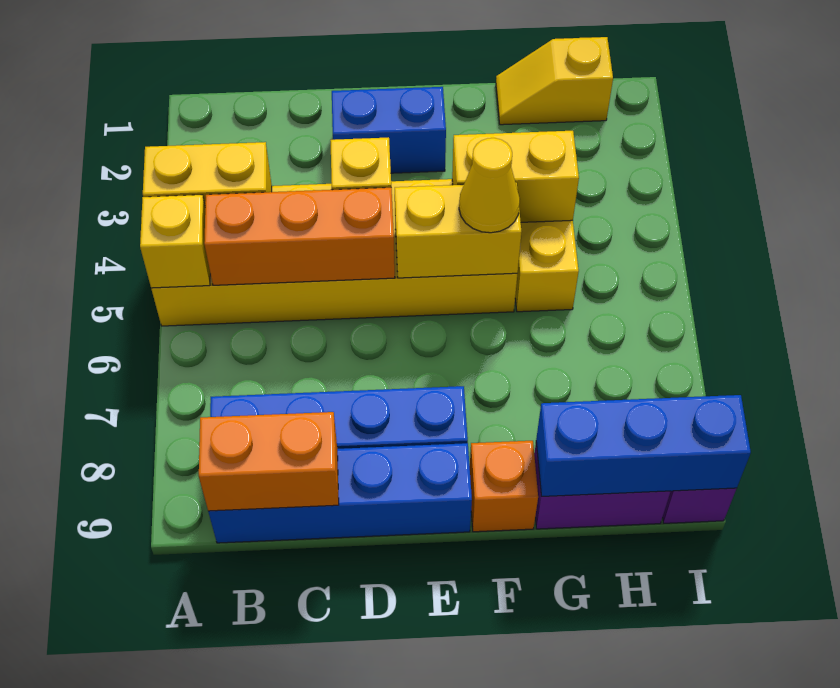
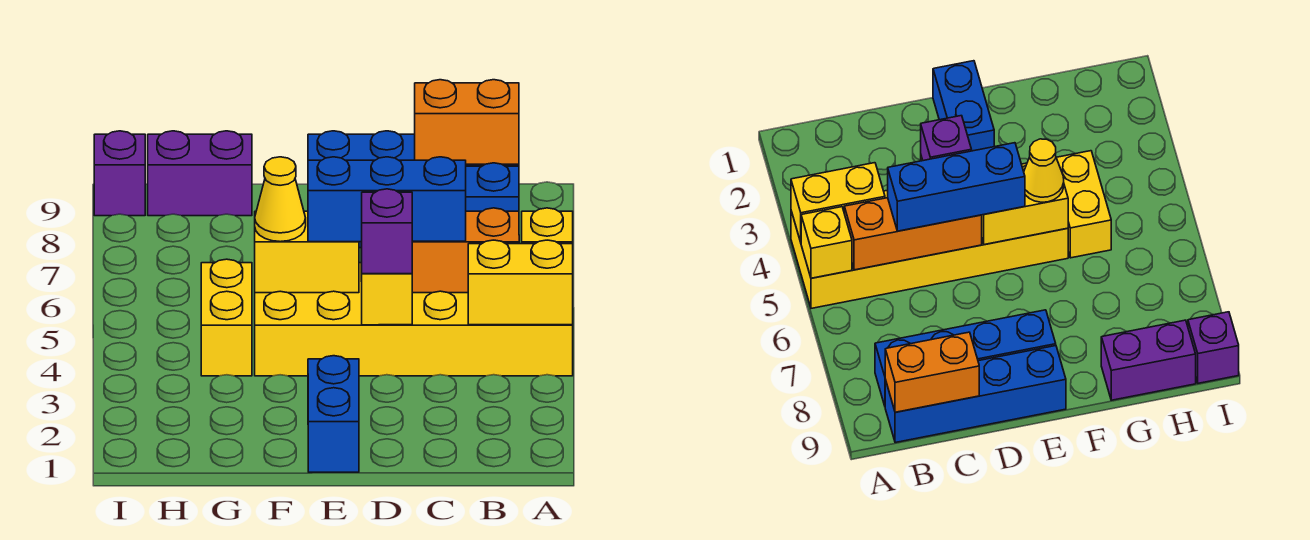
blue 1x2 brick [332,87,446,173] -> blue 1x2 brick turned to [308,356,359,472]
none -> purple 1x1 brick [362,189,412,274]
yellow 1x2 brick [452,131,579,222] -> none
orange 1x1 brick [470,441,538,532] -> none
yellow 1x2 slope [496,37,613,125] -> none
blue 1x3 brick [536,395,751,496] -> blue 1x3 brick moved to [308,157,466,242]

